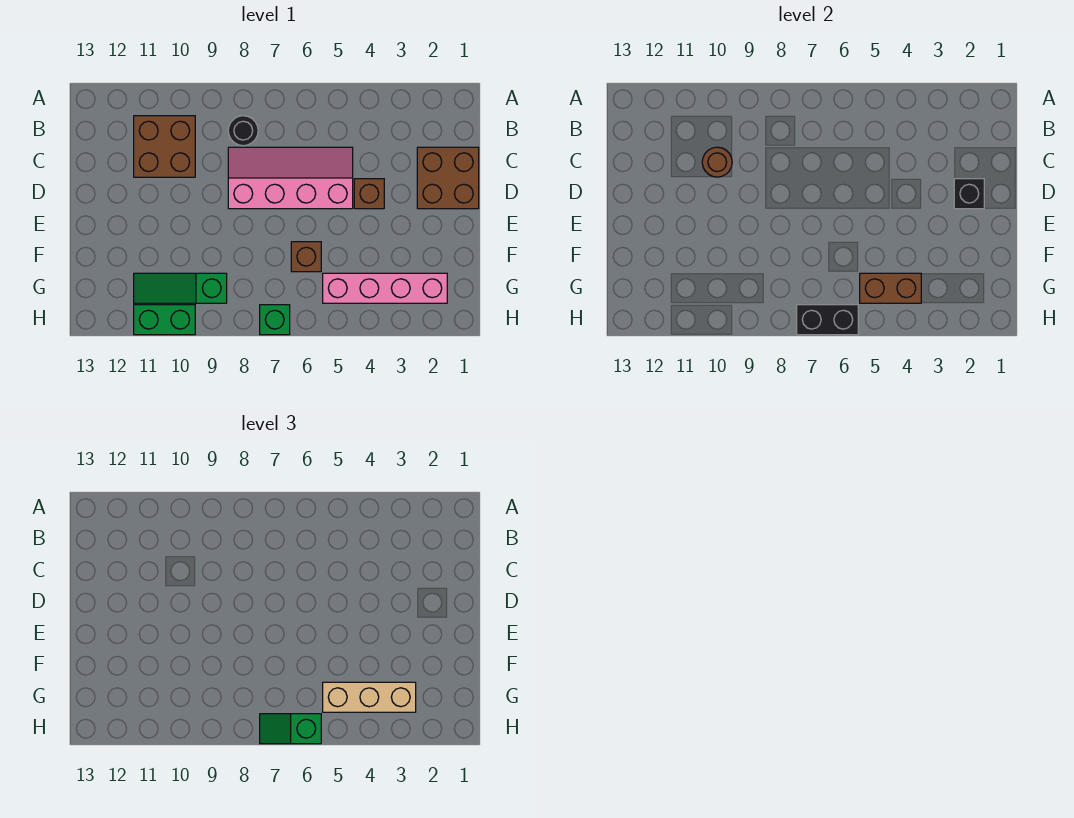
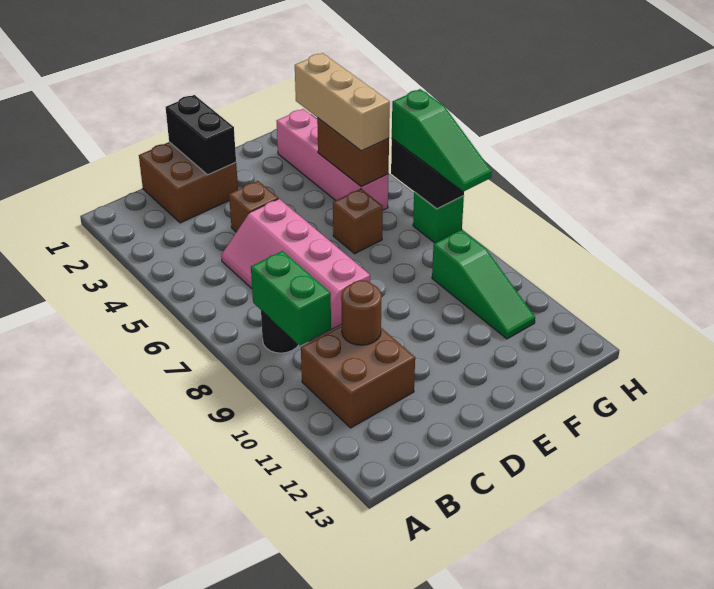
black 1x1 brick [954,179,984,209] -> black 1x2 brick [166,95,236,175]
green 1x2 slope [260,714,321,744] -> green 1x3 slope [392,89,492,191]
green 1x2 brick [134,305,195,335] -> green 1x2 brick moved to [251,251,331,345]

